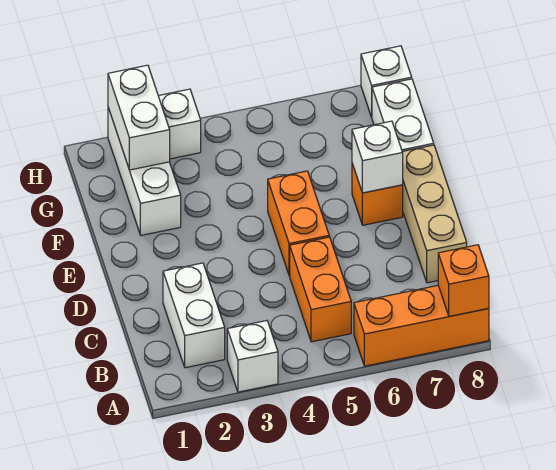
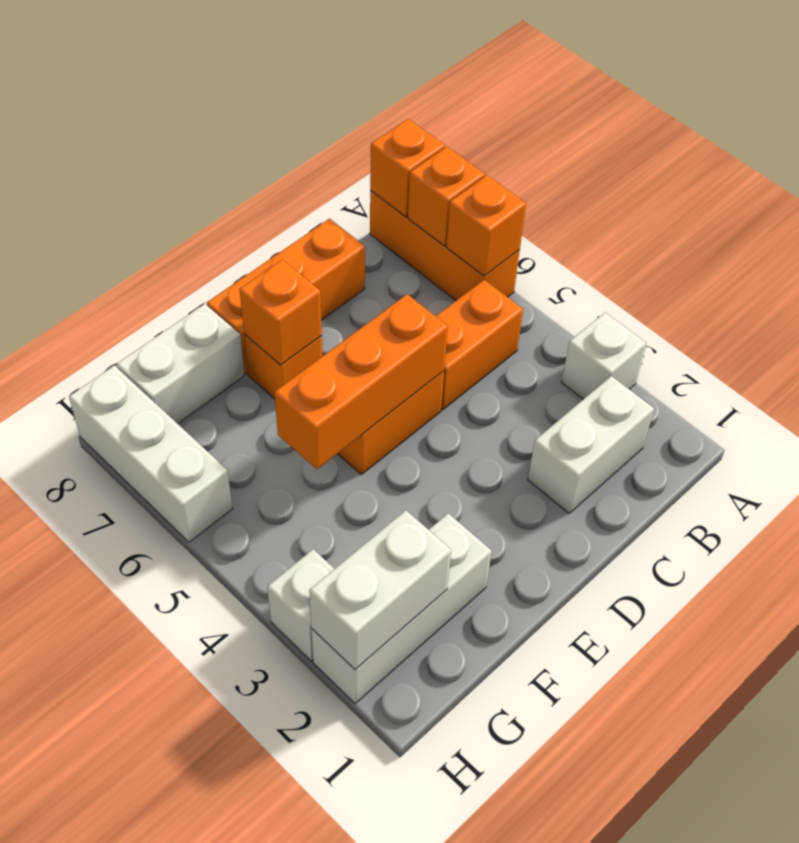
none -> orange 1x1 brick [446,175,526,276]
none -> orange 1x1 brick [408,147,485,246]
tan 1x3 brick [402,145,467,283] -> orange 1x3 brick [207,219,365,374]
none -> orange 1x3 brick [275,294,448,469]
white 1x1 brick [352,121,403,193] -> orange 1x1 brick [240,260,322,365]
white 1x1 brick [361,46,412,117] -> white 1x3 brick [69,366,233,542]

